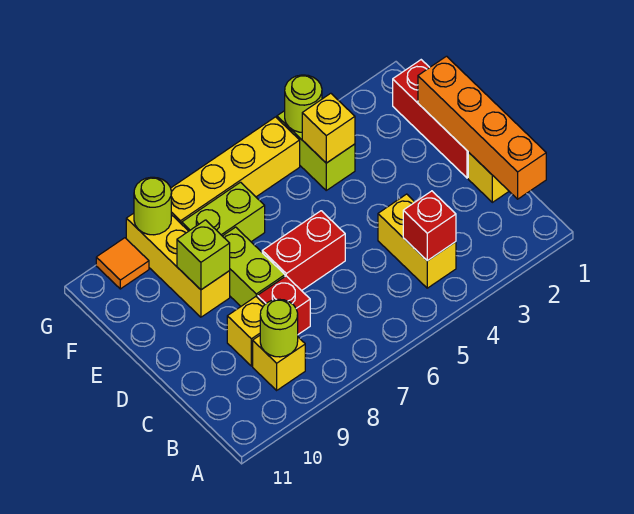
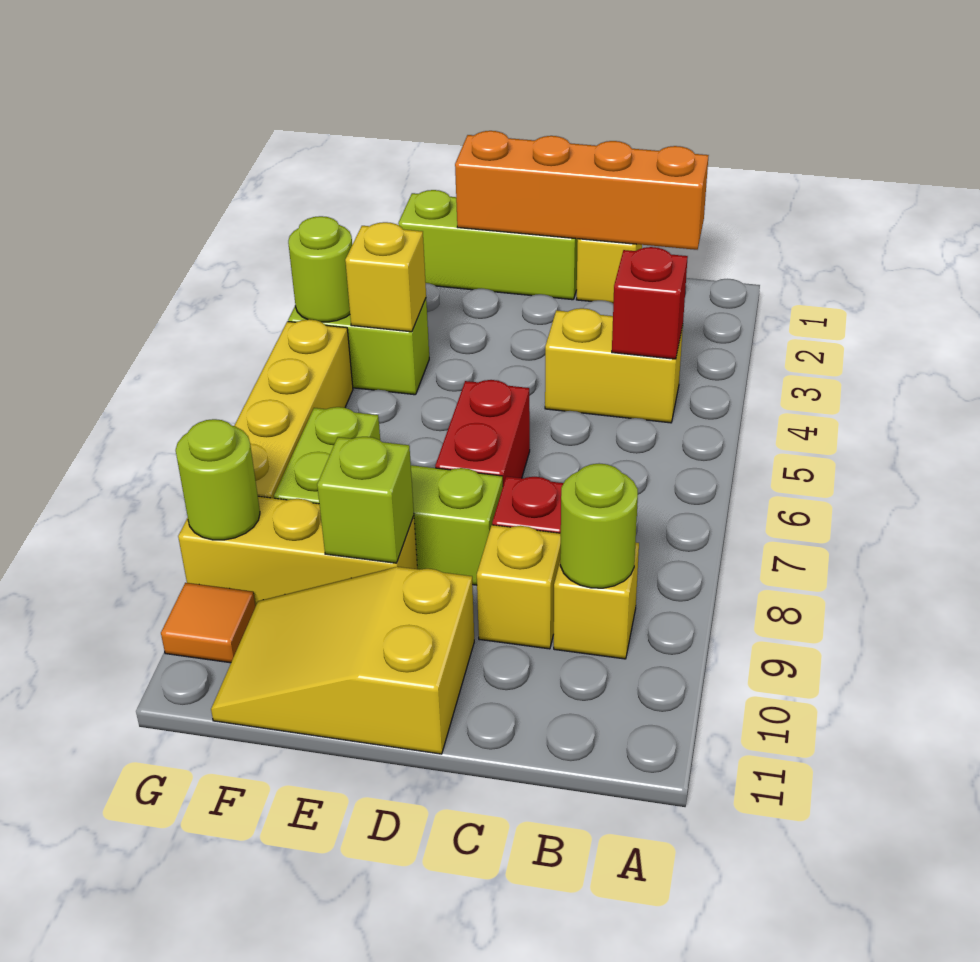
red 1x3 brick [393,60,468,178] -> lime 1x3 brick [398,190,578,300]
none -> yellow 2x3 slope [211,567,474,754]

